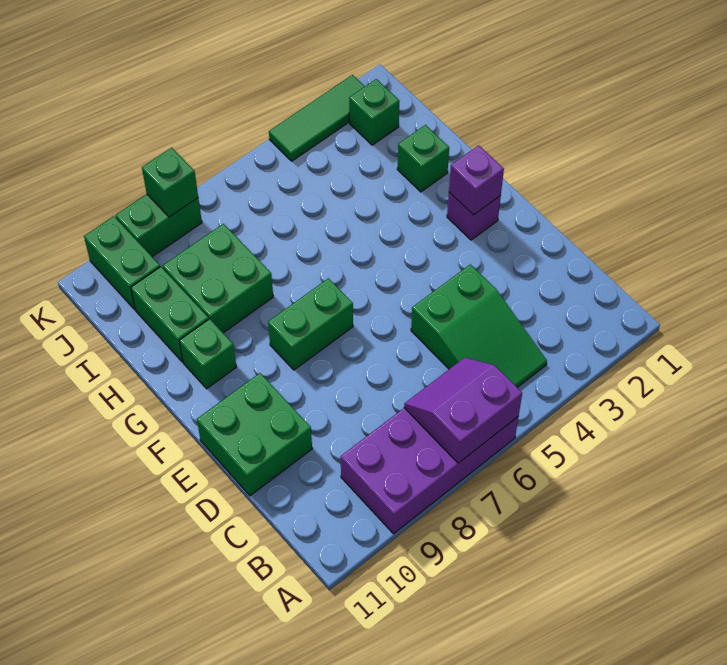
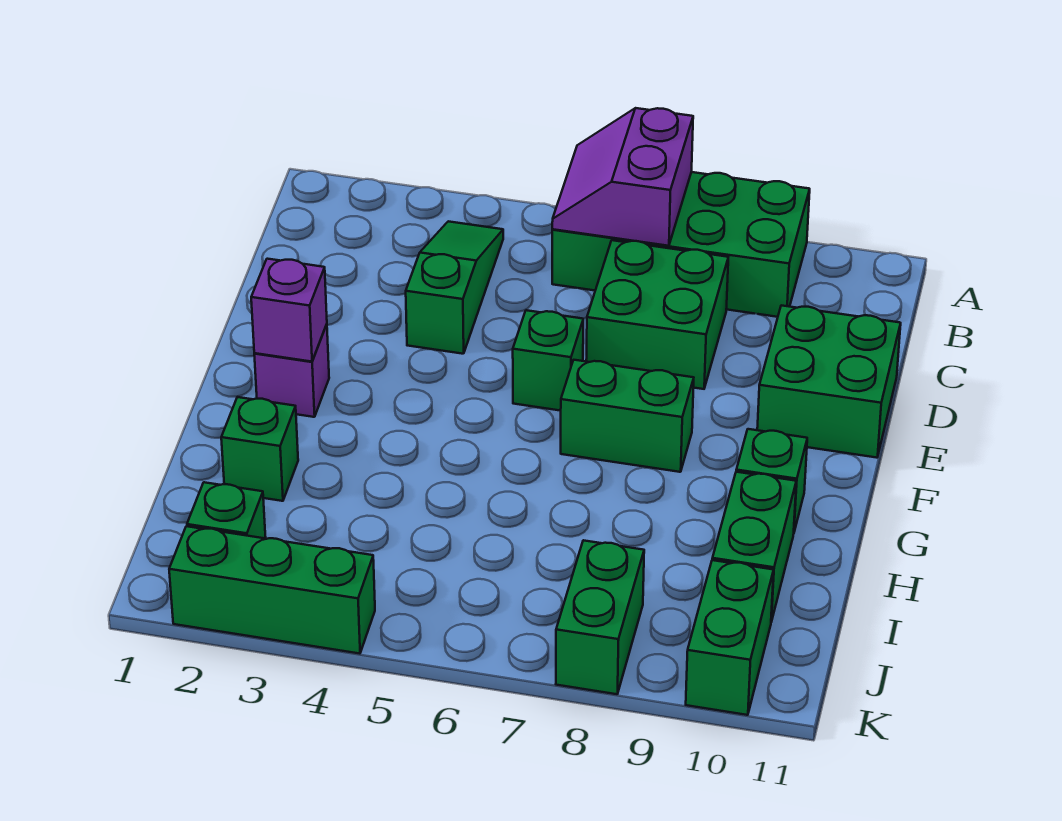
purple 2x4 brick [341,408,518,534] -> green 2x4 brick [552,172,810,317]
purple 2x2 slope [404,358,522,463] -> purple 2x2 slope turned to [552,108,693,246]
green 2x3 slope [411,264,547,387] -> green 1x3 slope [406,221,503,354]
green 2x2 brick [163,224,273,333] -> green 2x2 brick moved to [586,240,728,389]
green 1x3 tile [269,75,365,161] -> green 1x3 brick [169,526,375,654]
green 1x2 brick [116,194,202,257] -> green 1x2 brick turned to [556,540,644,694]
green 1x1 brick [142,148,198,217] -> green 1x1 brick moved to [513,310,583,411]

